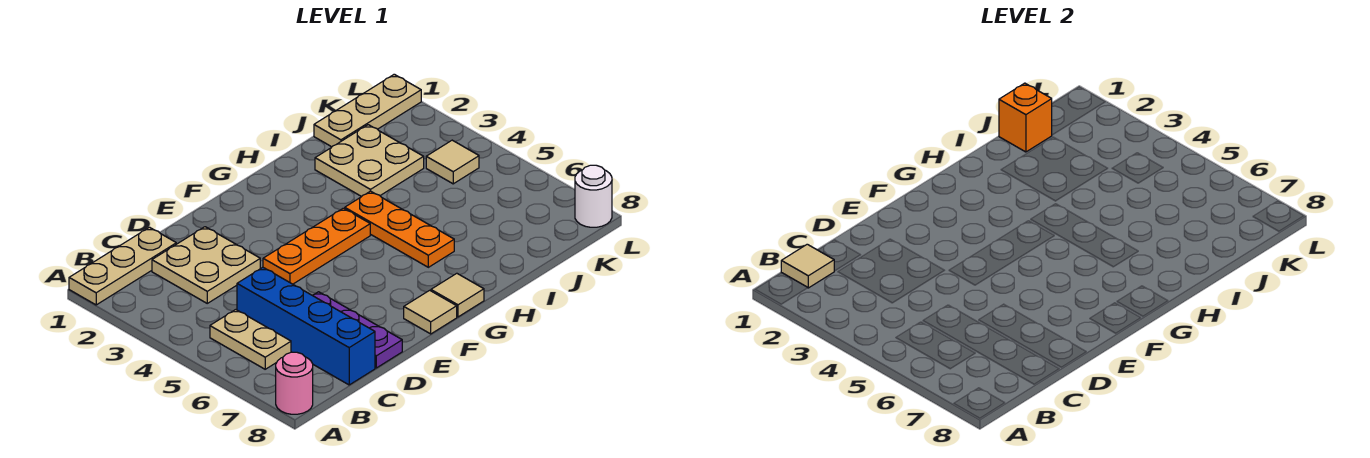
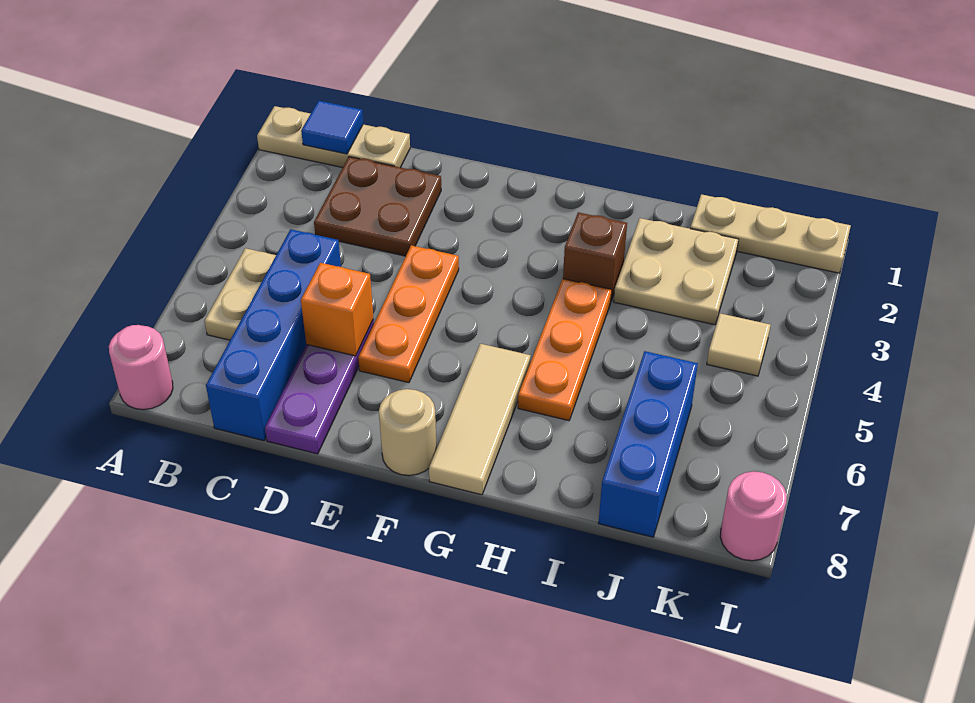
tan 1x1 tile [781,244,834,288] -> blue 1x1 tile [301,101,363,154]
tan 2x2 plate [152,227,260,303] -> brown 2x2 plate [314,157,441,256]
orange 1x3 plate [263,208,370,284] -> orange 1x3 plate turned to [358,245,459,383]
tan 1x1 tile [404,290,457,334] -> tan 1x1 round brick [379,389,437,475]
tan 1x1 tile [431,273,484,317] -> tan 1x3 tile [429,344,531,495]
none -> brown 1x1 brick [563,212,627,301]
orange 1x1 brick [999,83,1052,152] -> orange 1x1 brick moved to [301,263,373,356]
none -> blue 1x3 brick [599,351,698,537]
white 1x1 round brick [575,165,612,227] -> pink 1x1 round brick [720,471,787,561]

